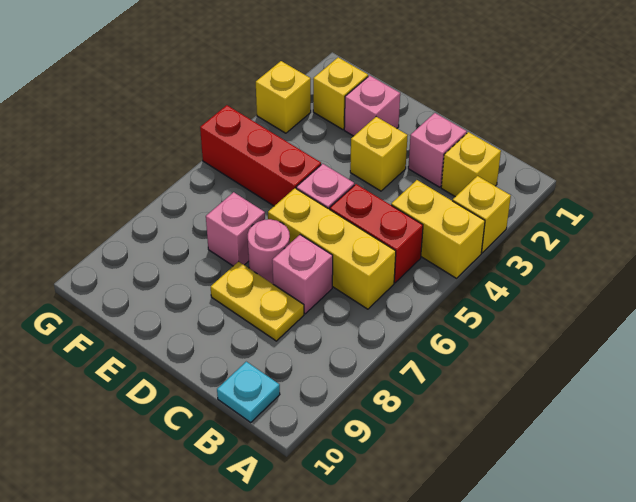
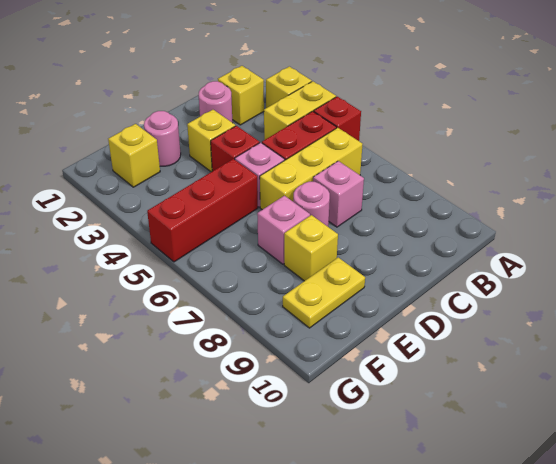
none -> red 1x1 brick [314,97,361,141]
cyan 1x1 plate [217,362,280,422] -> none
pink 1x1 brick [408,113,467,187] -> pink 1x1 round brick [199,81,232,122]
yellow 1x2 plate [211,261,304,341] -> yellow 1x2 plate moved to [283,257,365,328]
none -> red 1x1 brick [211,126,260,171]
pink 1x1 brick [344,75,400,136] -> pink 1x1 round brick [144,111,181,166]
yellow 1x1 brick [256,61,311,133] -> yellow 1x1 brick moved to [284,215,338,281]

